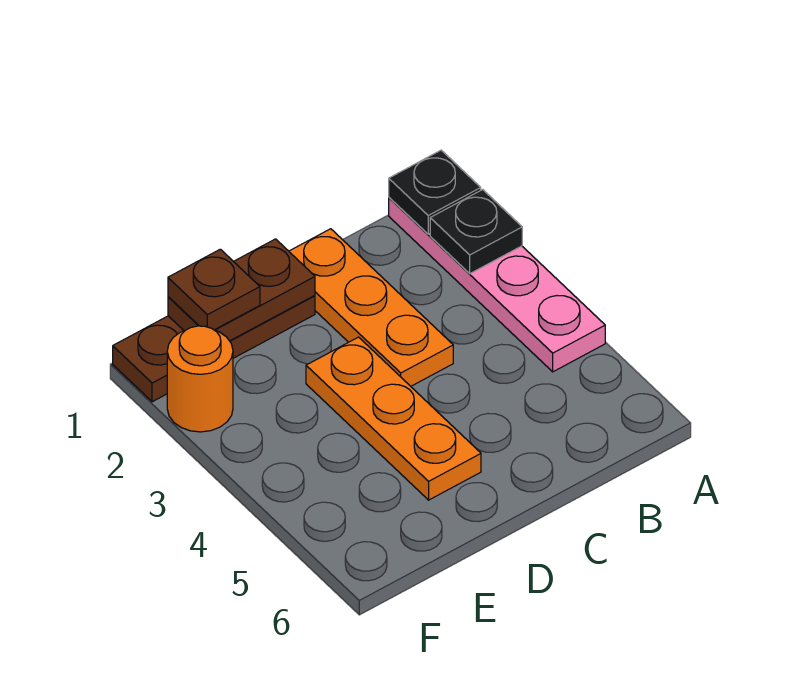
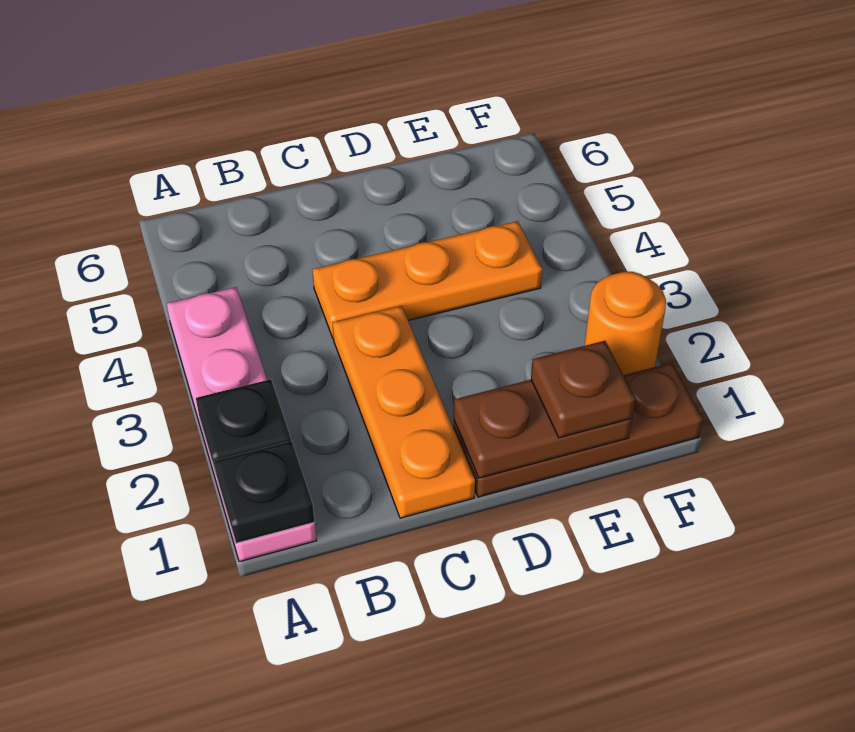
orange 1x3 plate [306,337,481,500] -> orange 1x3 plate turned to [312,221,542,339]

